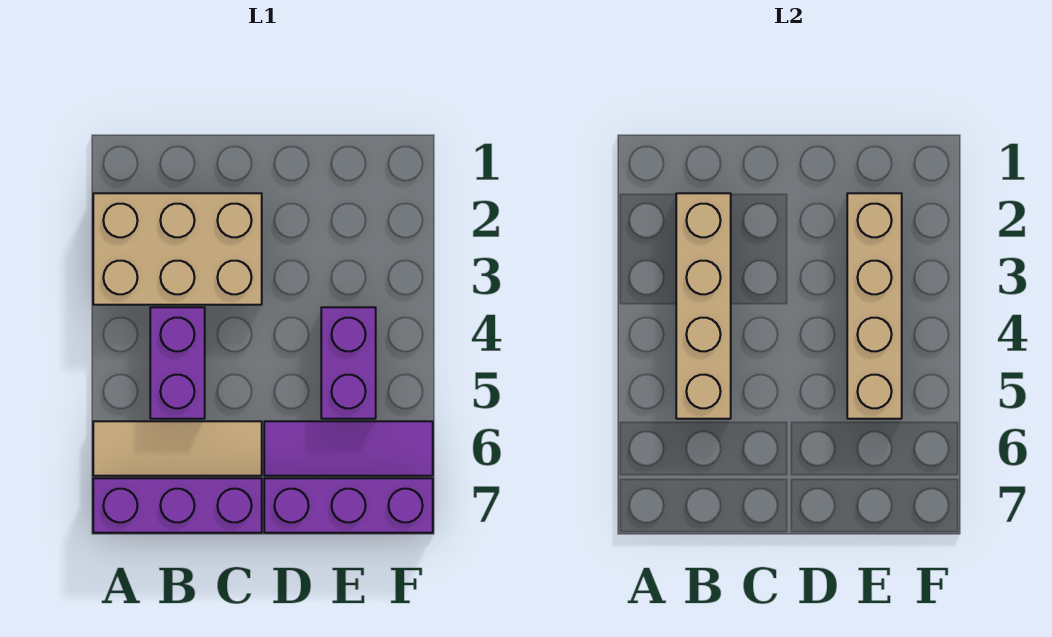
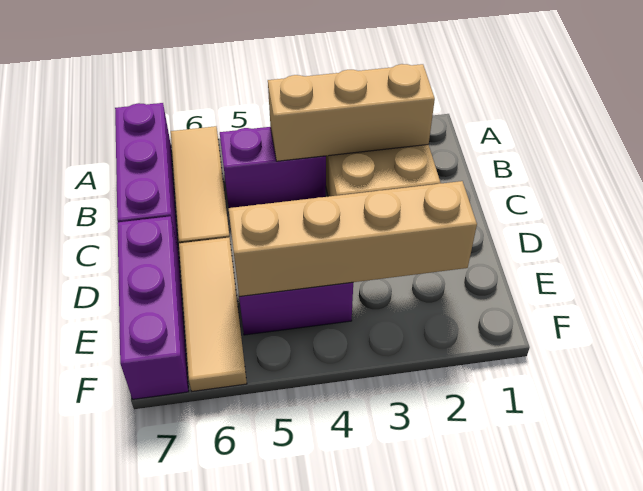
tan 1x4 brick [676,193,731,419] -> tan 1x3 brick [268,64,435,161]
purple 1x3 tile [264,421,433,476] -> tan 1x3 tile [179,237,247,391]

